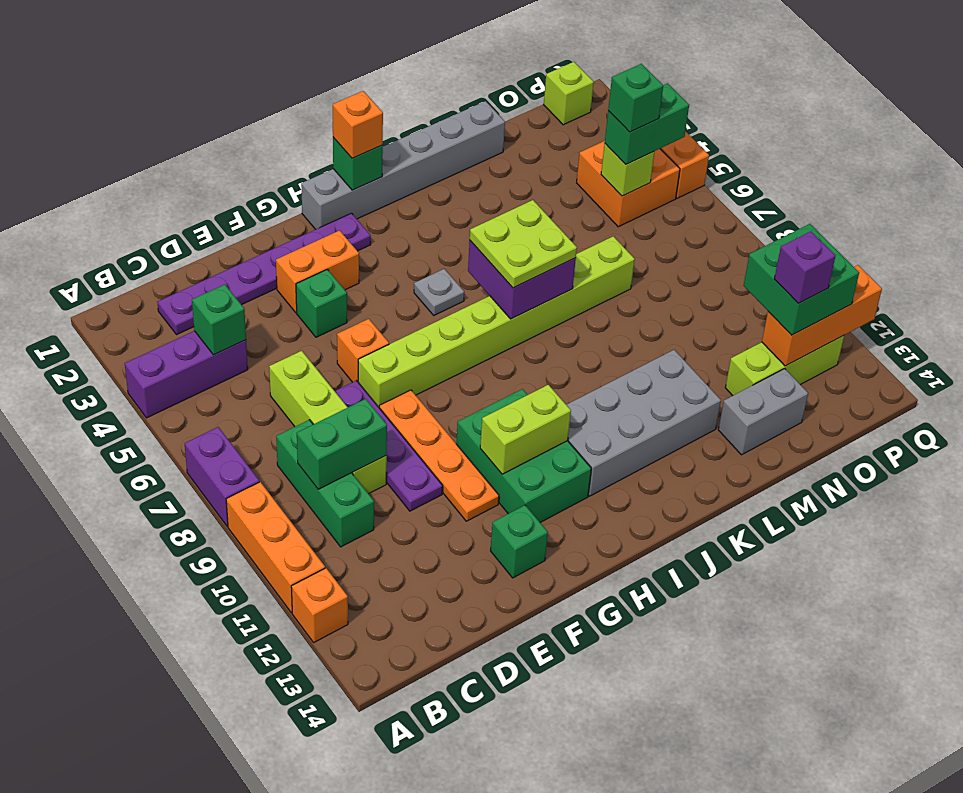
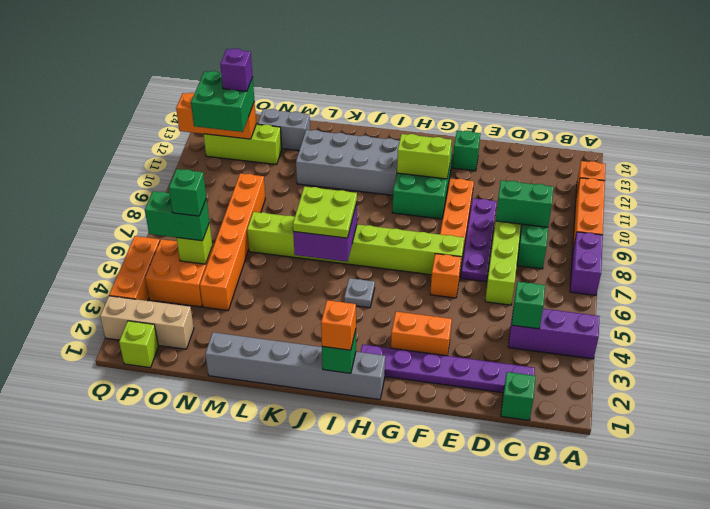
green 1x1 brick [296,269,347,337] -> green 1x1 brick moved to [501,372,535,420]
none -> orange 1x6 brick [200,173,265,310]
none -> tan 1x3 brick [100,296,194,349]

